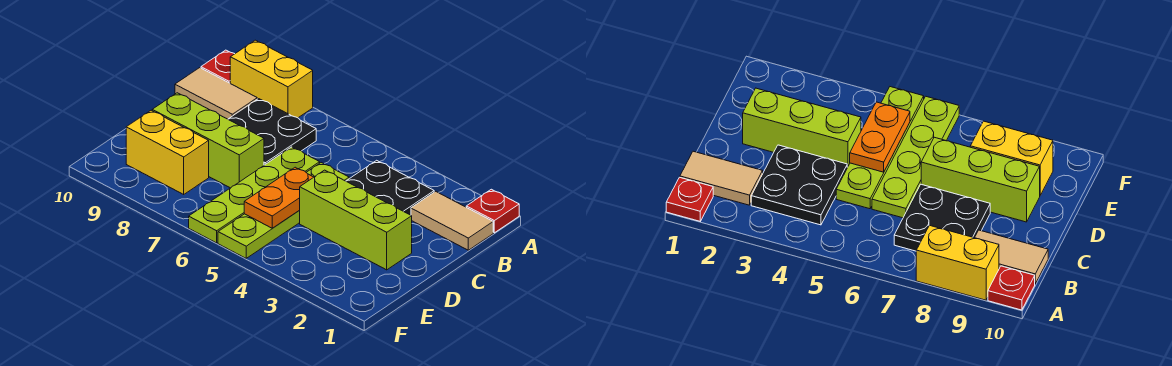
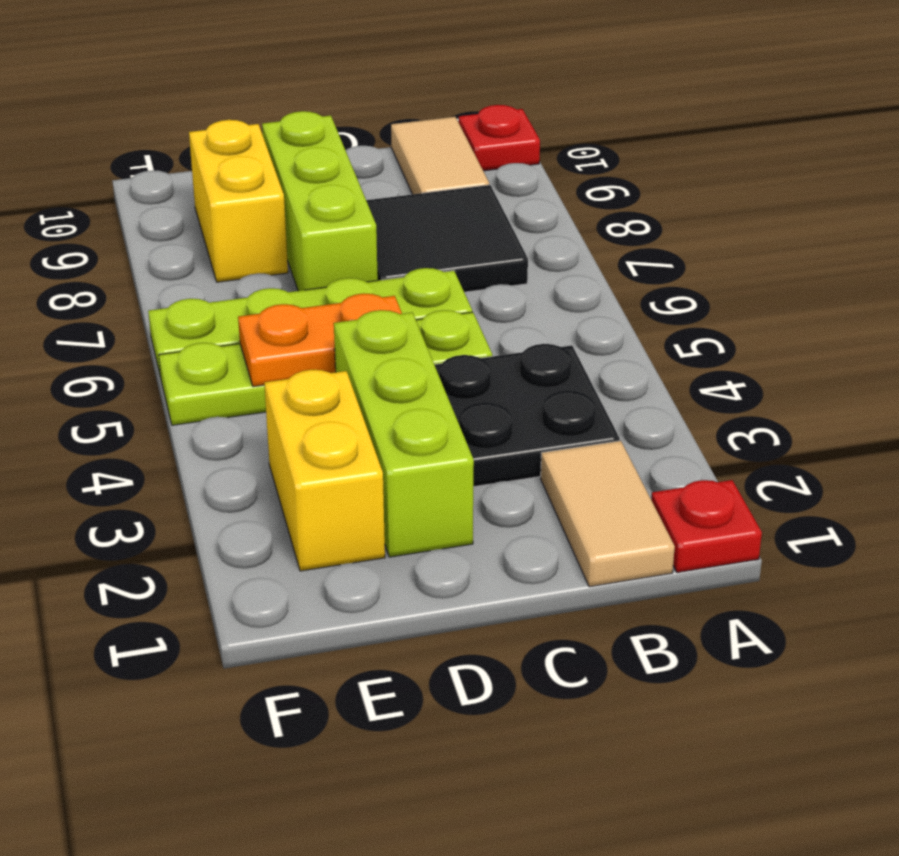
yellow 1x2 brick [230,40,313,118] -> yellow 1x2 brick moved to [264,370,385,571]
black 2x2 plate [228,99,316,165] -> black 2x2 tile [366,185,528,292]

